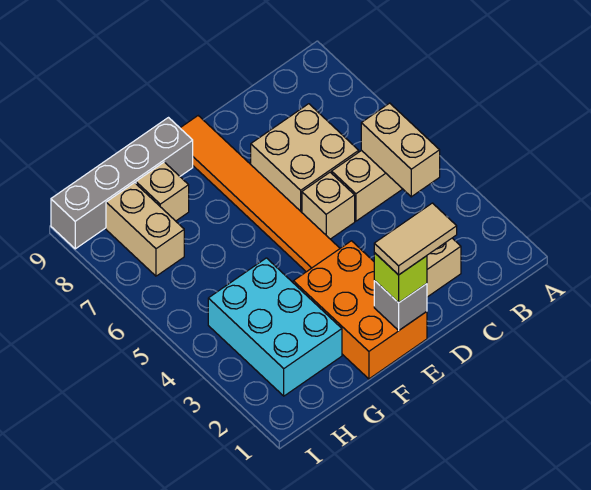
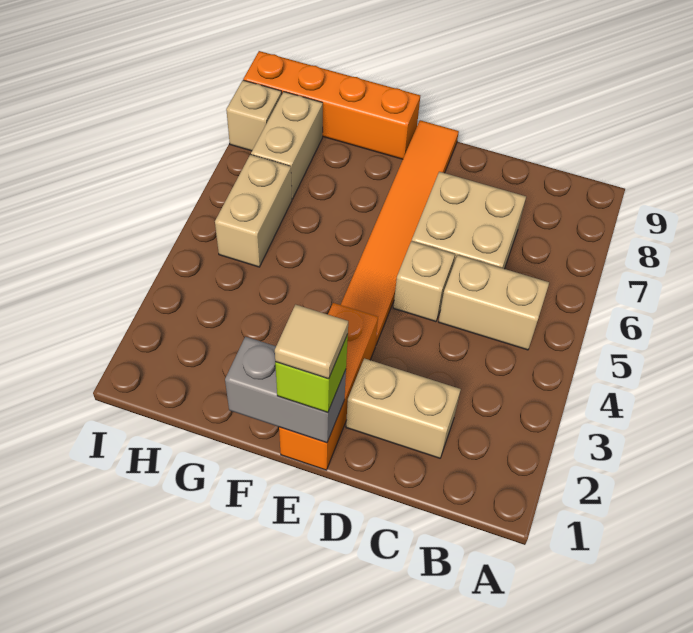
tan 1x2 brick [361,103,440,197] -> tan 1x2 brick moved to [215,155,292,267]
tan 1x2 tile [374,203,457,275] -> tan 1x1 tile [275,305,348,379]
orange 2x3 brick [293,241,427,379] -> orange 1x3 brick [279,303,378,470]
grey 1x1 brick [374,281,427,330] -> grey 1x2 brick [225,337,346,443]
grey 1x4 brick [51,118,193,249] -> orange 1x4 brick [243,51,420,159]
cyan 2x3 brick [208,258,342,396] -> none
tan 1x1 brick [136,162,189,221] -> tan 1x1 brick moved to [226,80,282,151]

